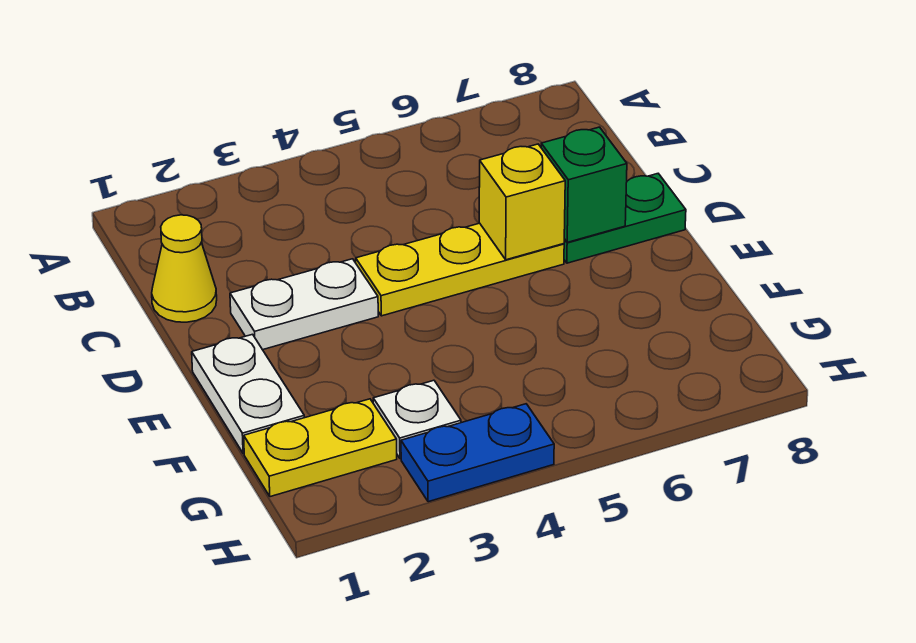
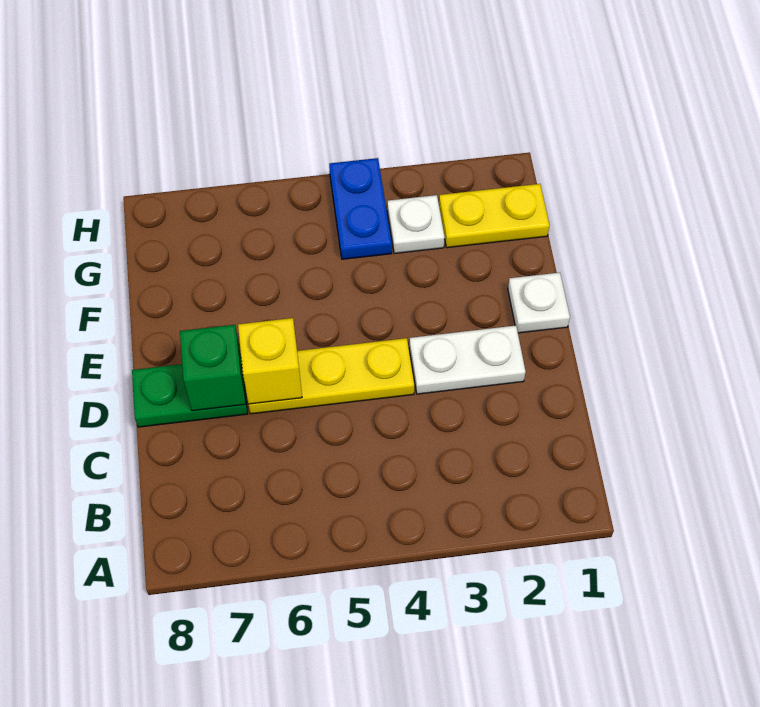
yellow 1x1 cone [152,215,217,322] -> none
white 1x2 plate [192,334,304,454] -> white 1x1 plate [508,273,570,333]
blue 1x2 plate [401,404,554,502] -> blue 1x2 plate turned to [329,158,392,259]

